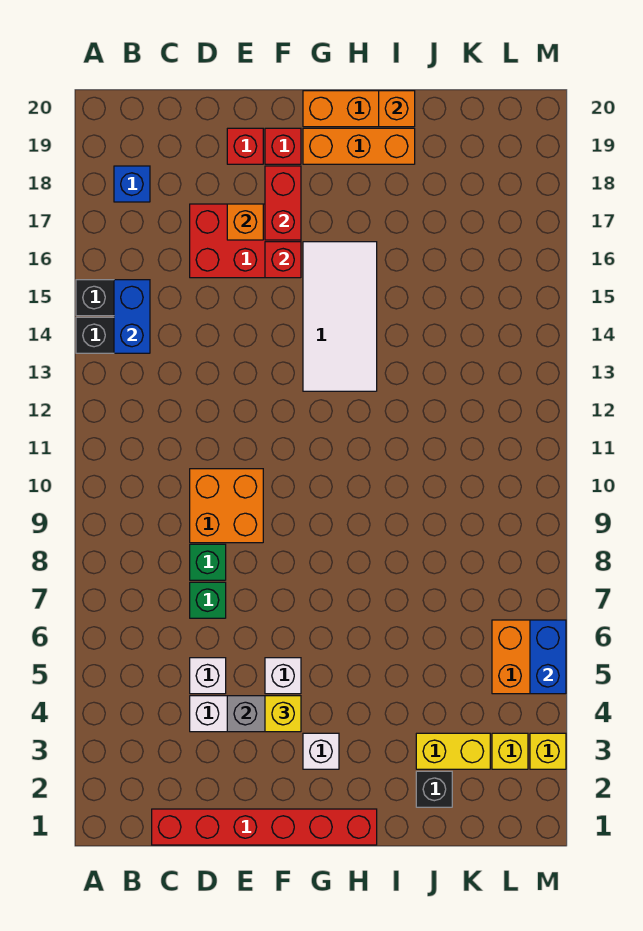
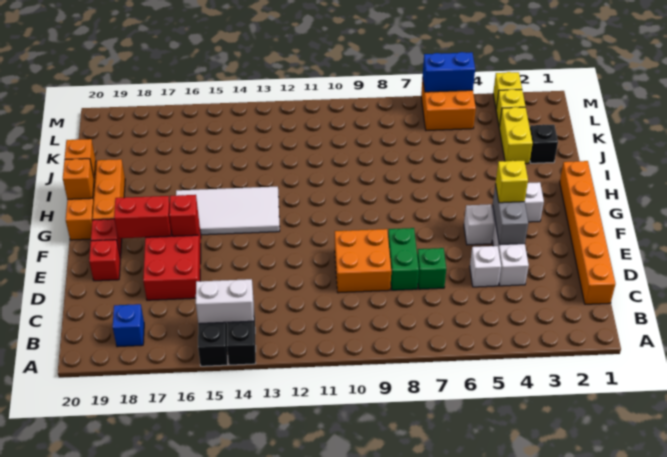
blue 1x2 brick [114,280,150,353] -> white 1x2 brick [196,279,254,324]
red 1x6 brick [152,809,377,845] -> orange 1x6 brick [560,161,616,304]
green 1x1 brick [190,544,226,580] -> green 1x2 brick [388,228,419,290]
orange 1x1 brick [227,204,263,240] -> orange 1x1 brick moved to [63,159,94,199]

